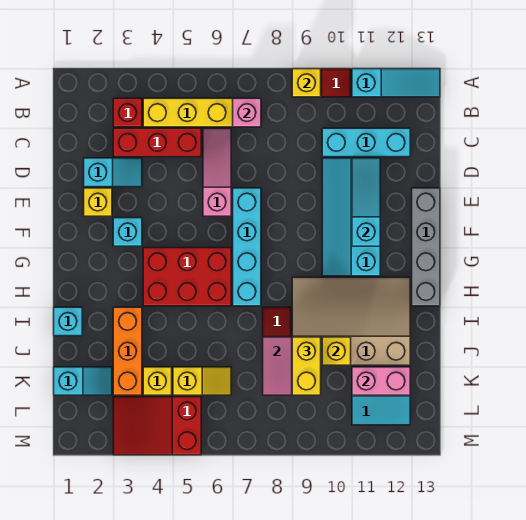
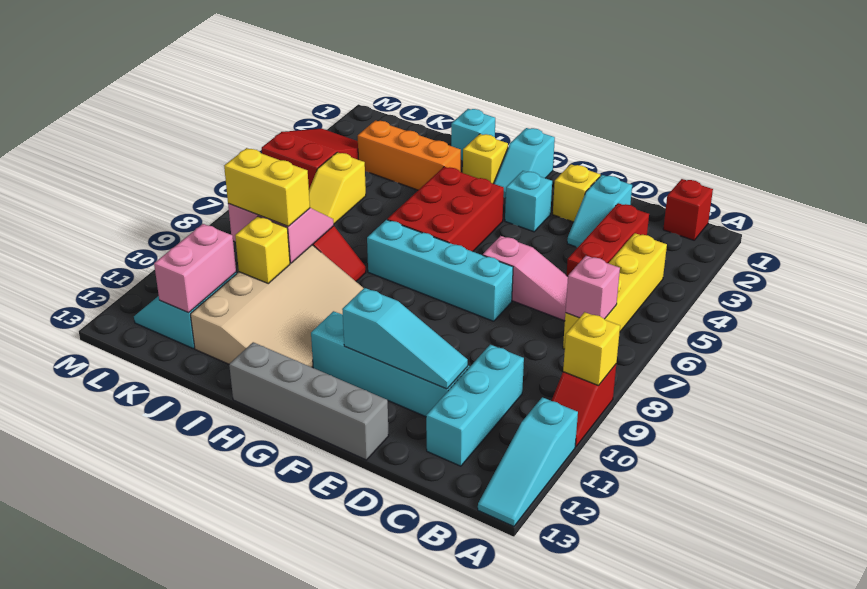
red 1x1 brick [113,98,142,127] -> red 1x1 brick moved to [663,179,713,240]
cyan 1x2 slope [54,367,112,395] -> cyan 1x2 slope moved to [494,128,555,198]
yellow 1x1 brick [143,367,172,395] -> yellow 1x1 brick moved to [463,134,508,184]

